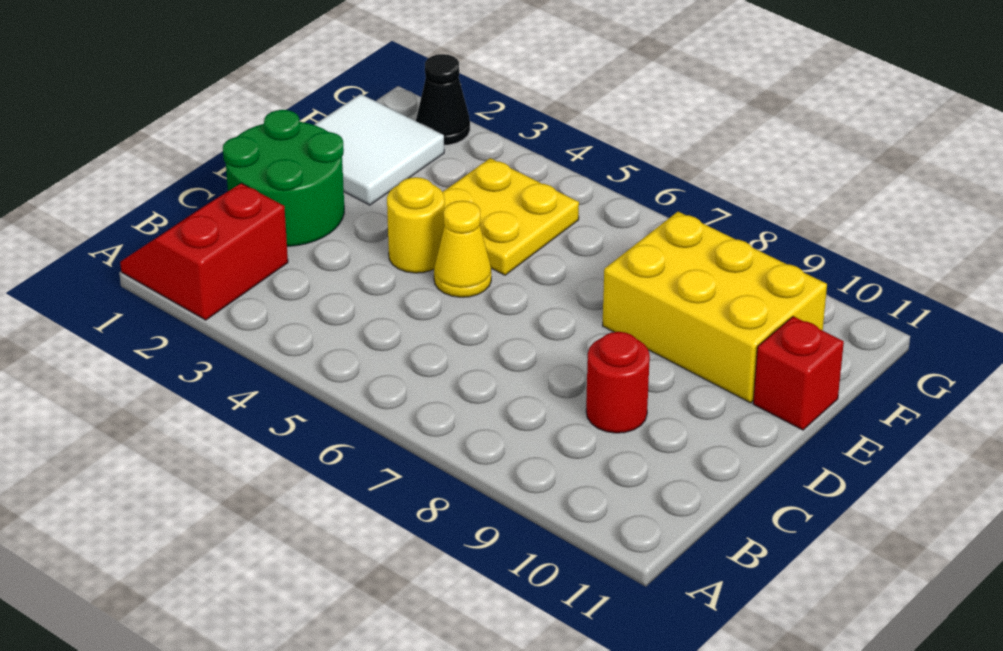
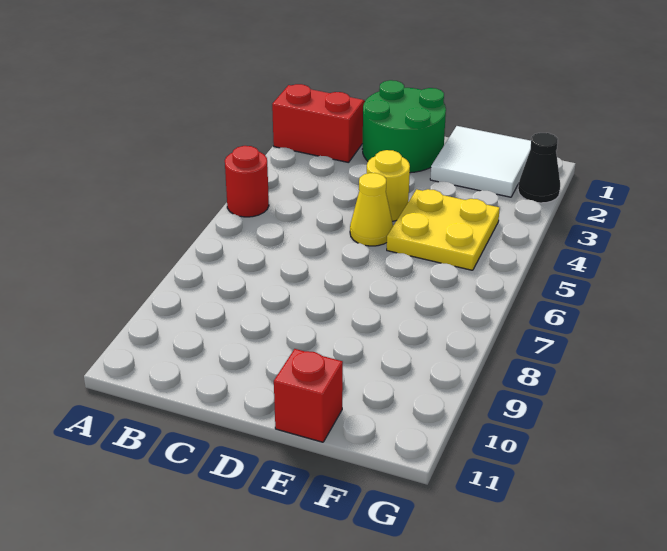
red 1x1 round brick [586,332,650,433] -> red 1x1 round brick moved to [225,146,269,217]
yellow 2x3 brick [603,212,827,403] -> none

